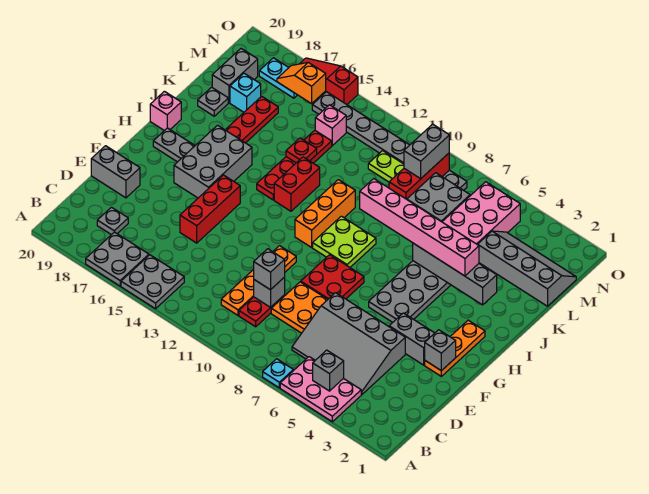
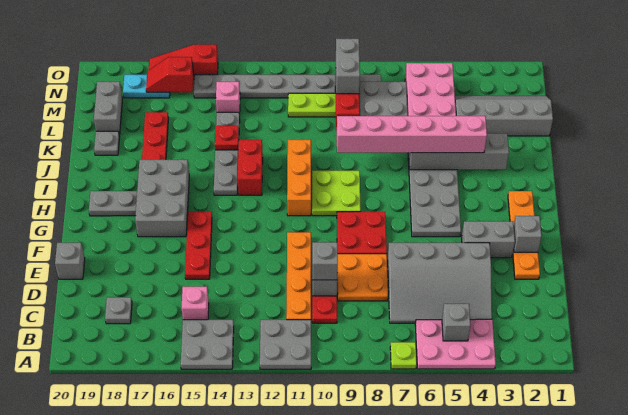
cyan 1x1 plate [263,359,293,388] -> lime 1x1 plate [390,342,417,369]
grey 2x2 plate [86,232,149,286] -> grey 2x2 plate moved to [260,320,311,369]
red 1x3 brick [180,175,240,243] -> red 1x3 plate [185,212,212,279]
grey 1x2 brick [91,146,140,198] -> grey 1x1 brick [55,243,85,279]
orange 1x3 plate [425,320,485,376] -> orange 1x4 plate [508,191,540,279]
red 1x4 plate [257,130,332,200] -> grey 1x4 plate [214,112,240,195]
pink 1x1 brick [150,91,181,131] -> pink 1x1 brick moved to [182,287,209,320]
cyan 1x1 brick [230,73,261,112] -> none
orange 1x2 slope [277,62,326,104] -> red 1x2 slope [146,57,194,92]

